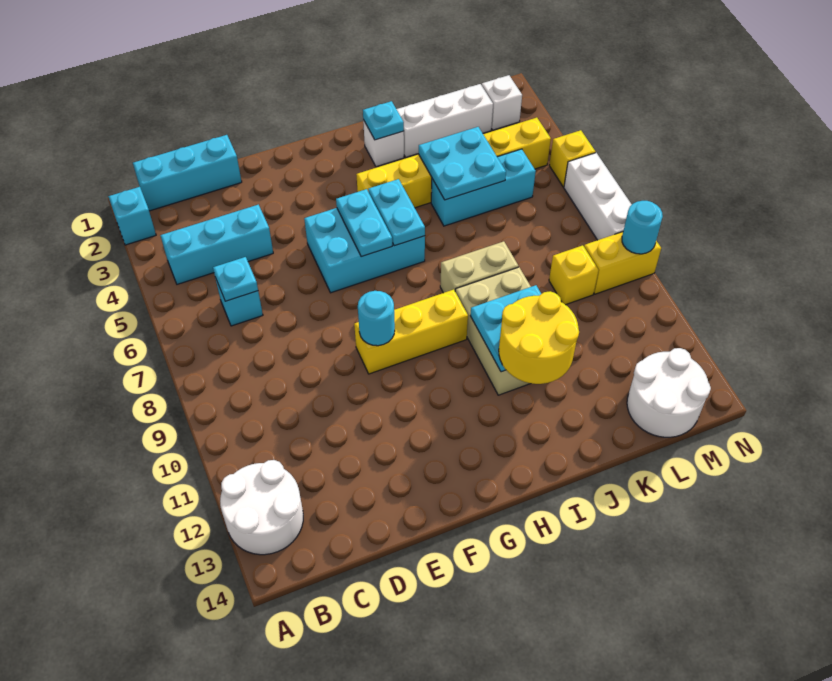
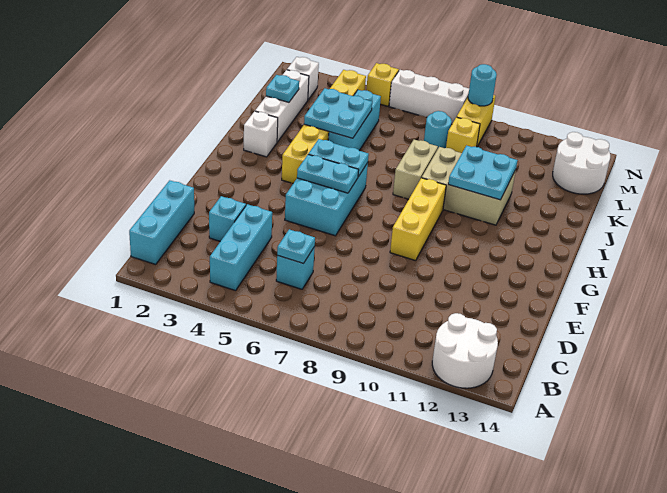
cyan 1x1 brick [108,187,156,245] -> cyan 1x1 brick moved to [209,196,246,241]
cyan 1x1 round brick [358,291,395,346] -> cyan 1x1 round brick moved to [424,111,452,148]
cyan 1x1 plate [363,101,404,140] -> cyan 1x1 plate moved to [266,75,299,102]
yellow 2x2 round brick [499,291,579,384] -> none

